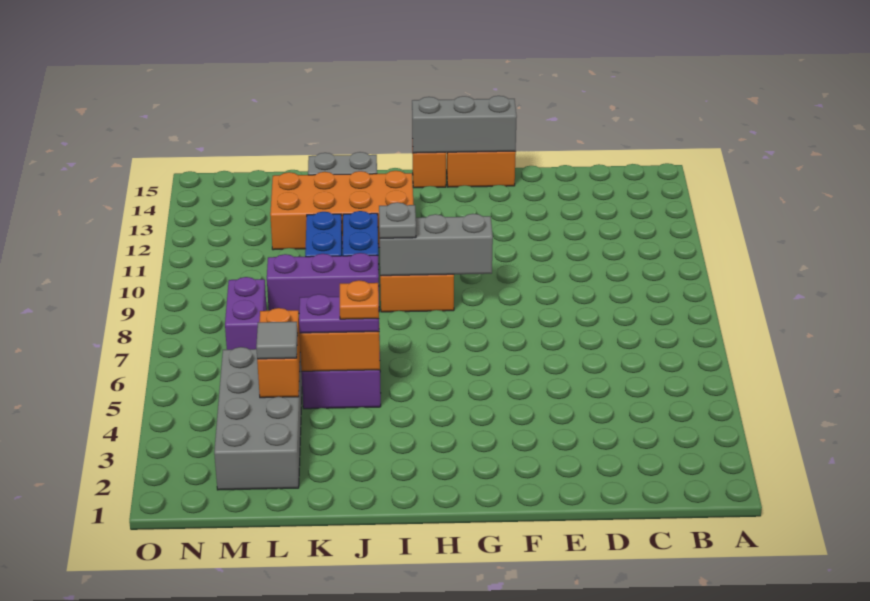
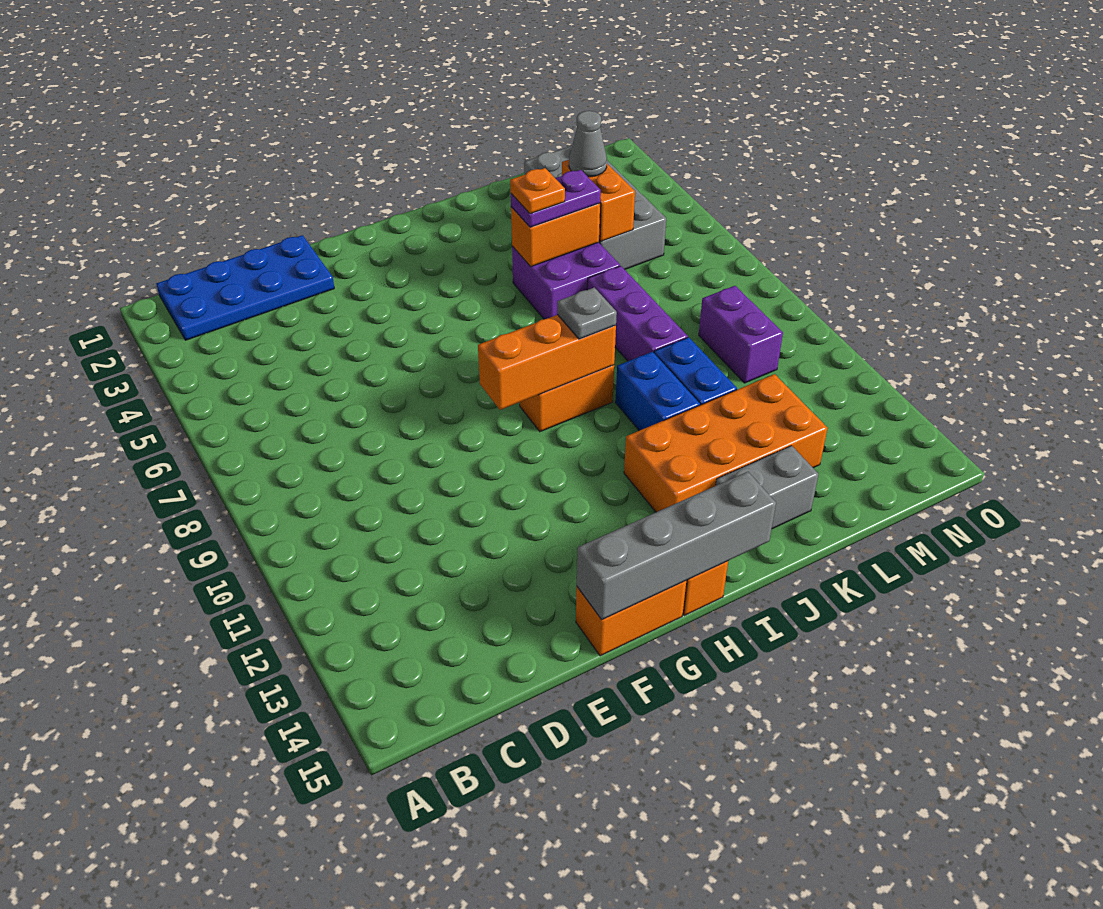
none -> blue 2x4 plate [156,235,334,340]
grey 1x3 brick [412,96,517,153] -> grey 1x4 brick [577,472,776,620]
grey 1x3 brick [380,214,493,276] -> orange 1x3 brick [478,315,616,410]
purple 1x3 brick [267,253,379,311] -> purple 1x3 brick turned to [587,266,688,361]
grey 1x1 tile [256,322,298,359] -> grey 1x1 cone [569,111,607,177]
purple 1x2 brick [225,277,267,350] -> purple 1x2 brick moved to [699,286,783,383]

